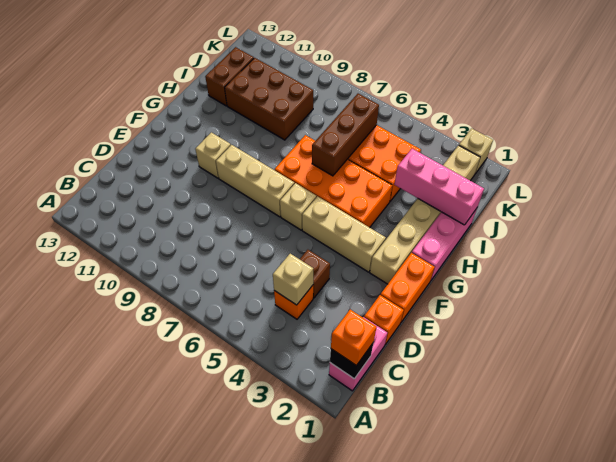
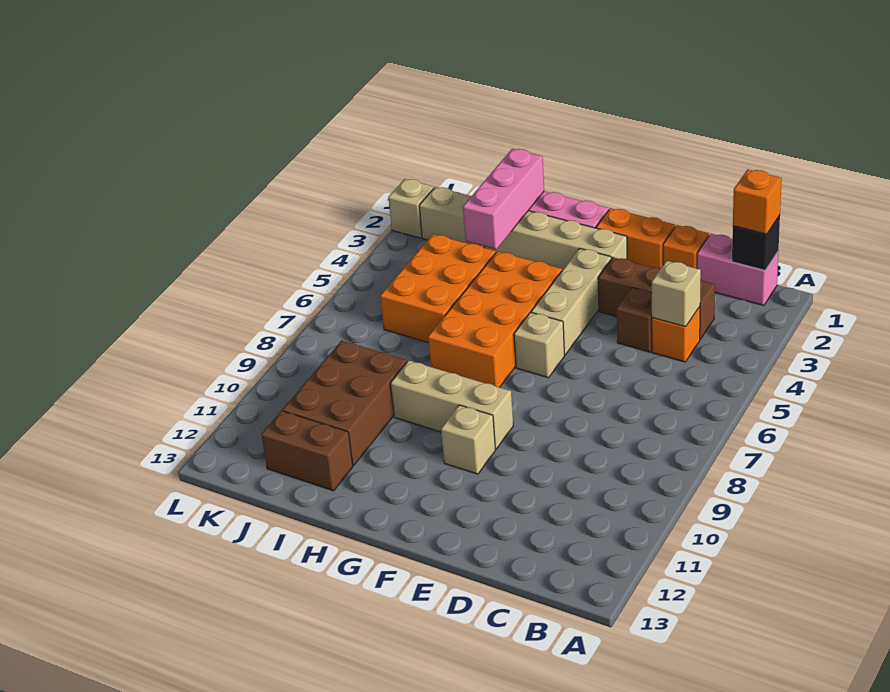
tan 1x3 brick [216,145,294,217] -> tan 1x3 brick turned to [391,361,513,449]
brown 1x3 brick [312,94,379,176] -> brown 1x3 brick moved to [598,257,715,339]

